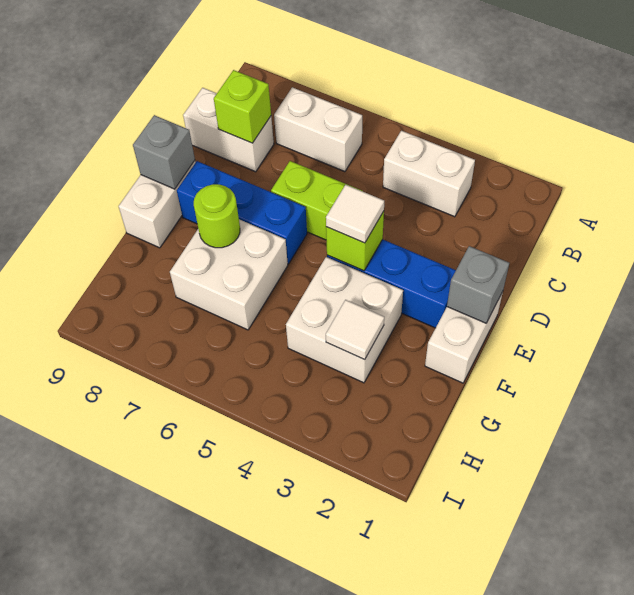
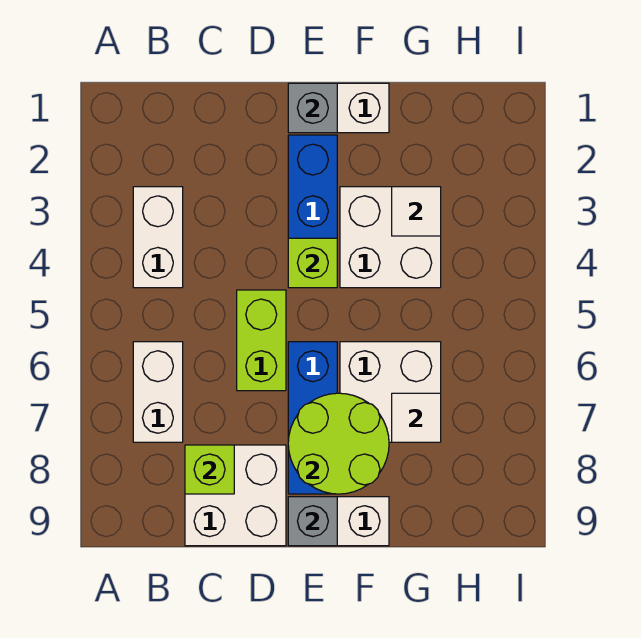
white 1x2 brick [183,88,274,172] -> white 2x2 brick [185,445,286,546]
white 1x1 tile [326,185,384,243] -> white 1x1 tile moved to [392,393,441,442]
lime 1x1 round brick [194,184,240,248] -> lime 2x2 round brick [288,393,389,494]

